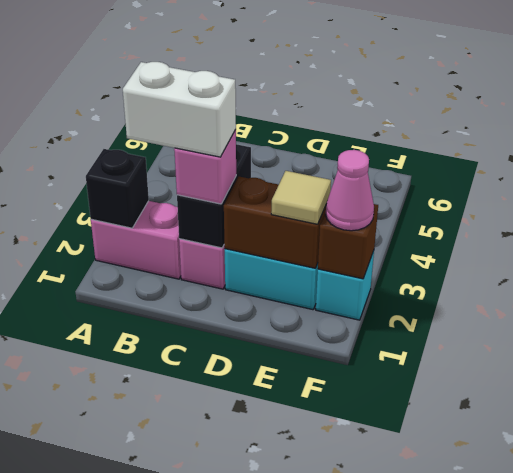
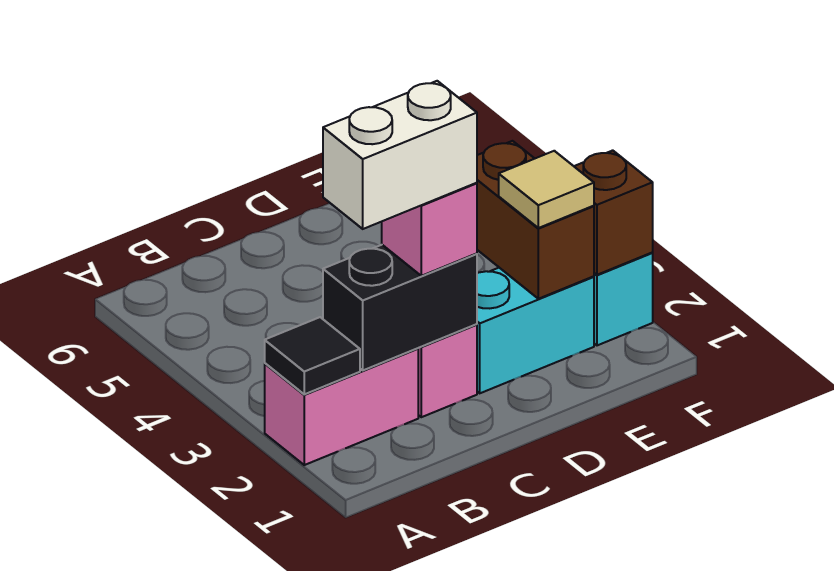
black 1x1 brick [86,149,149,228] -> black 1x1 tile [265,317,360,394]
black 1x2 brick [177,144,251,248] -> black 1x2 brick turned to [323,245,477,370]
brown 1x2 brick [224,176,326,268] -> brown 1x2 brick turned to [477,141,594,299]
pink 1x1 cone [326,150,374,231] -> none

